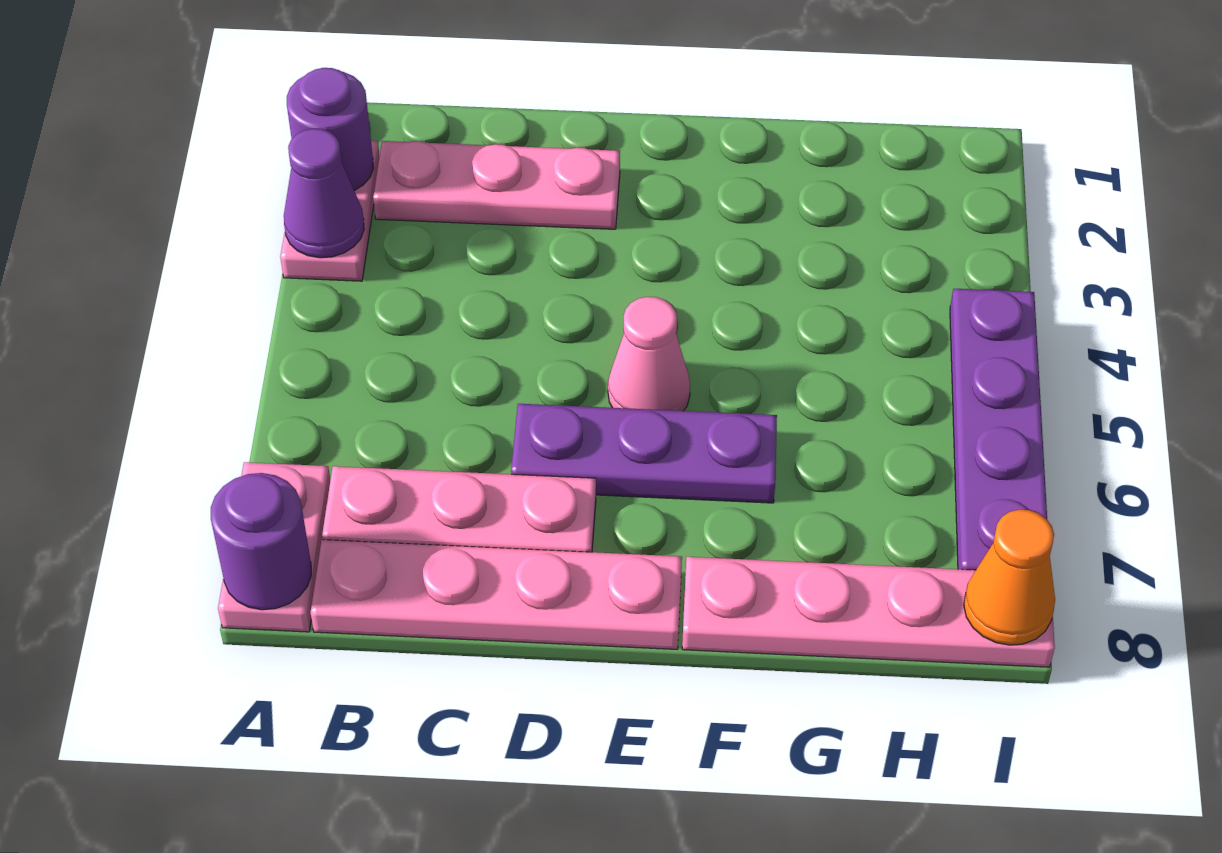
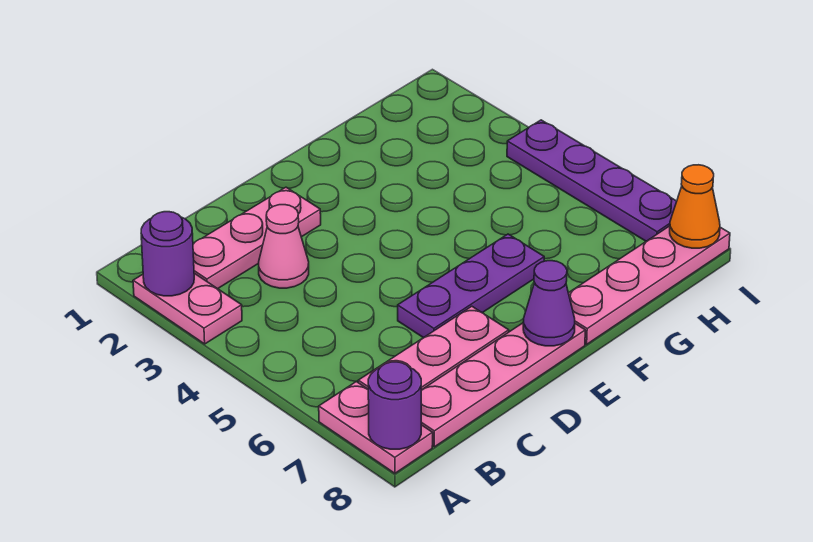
purple 1x1 cone [284,129,364,258] -> purple 1x1 cone moved to [523,261,575,346]
pink 1x1 cone [608,297,690,411] -> pink 1x1 cone moved to [259,205,309,288]

